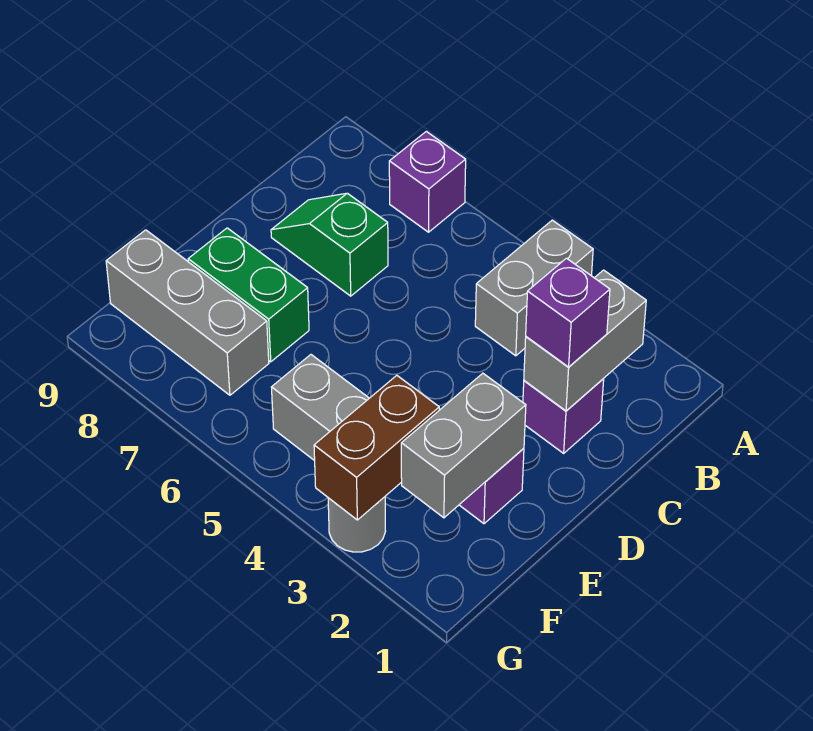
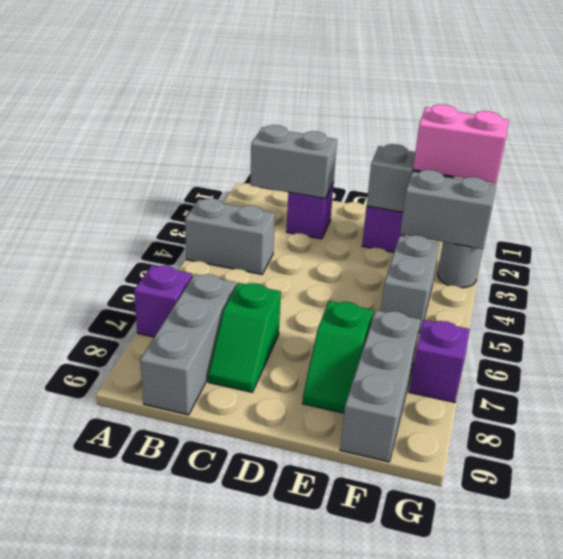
none -> grey 1x3 brick [140,274,236,415]
purple 1x1 brick [526,258,610,367] -> purple 1x1 brick moved to [409,320,470,402]
green 1x2 brick [188,228,309,362] -> green 1x2 slope [302,301,373,413]
none -> pink 1x2 brick [413,105,509,183]
brown 1x2 brick [314,375,439,520] -> grey 1x2 brick [400,170,496,249]

